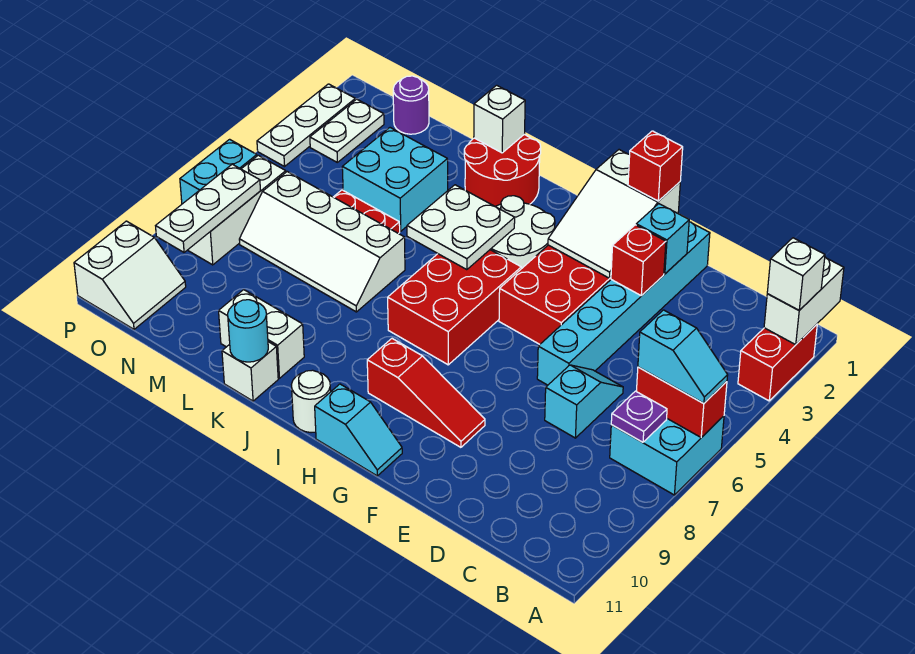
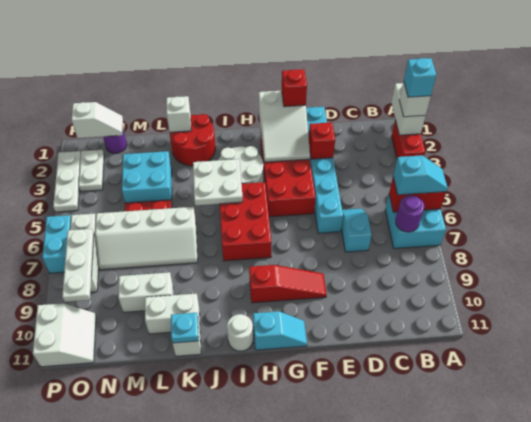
purple 1x1 plate [611,391,667,442] -> purple 1x1 round brick [396,195,424,232]
cyan 1x1 brick [636,204,689,274] -> cyan 1x1 brick moved to [404,58,436,97]
cyan 1x1 round brick [228,300,268,362] -> cyan 1x1 plate [171,313,199,343]
none -> white 1x2 brick [118,272,173,312]
none -> white 1x2 slope [72,102,123,138]

